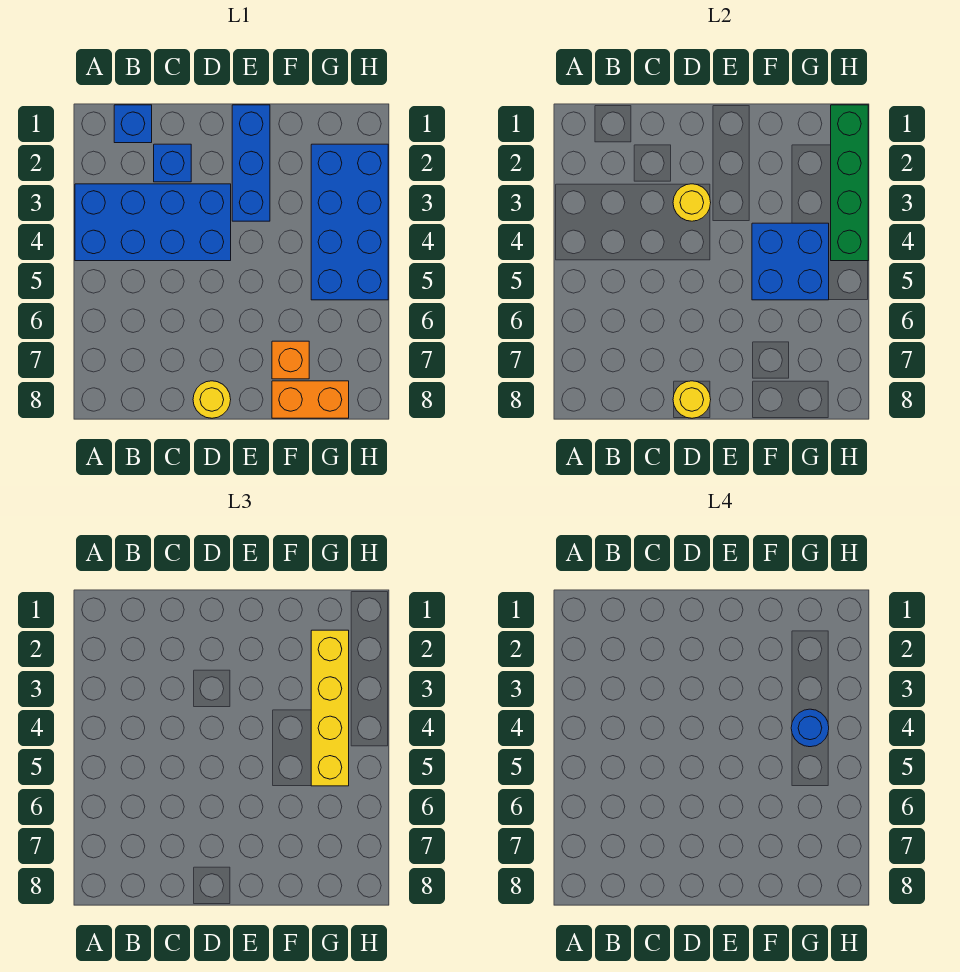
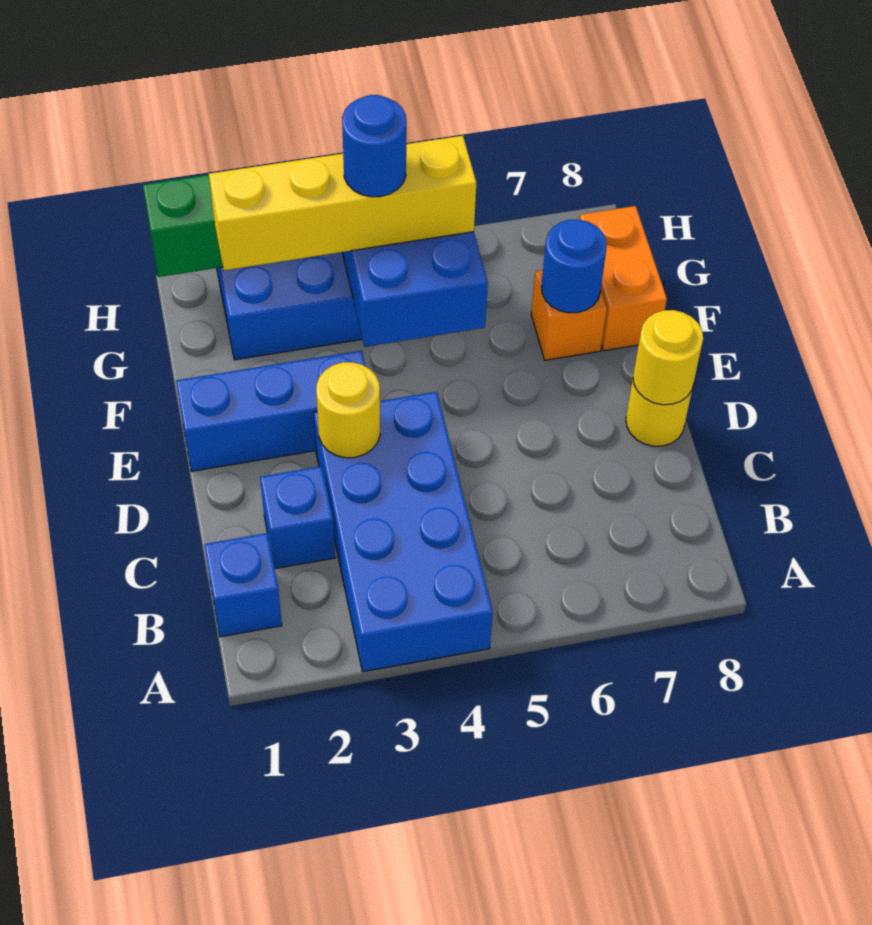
none -> blue 1x1 round brick [541,220,607,313]

